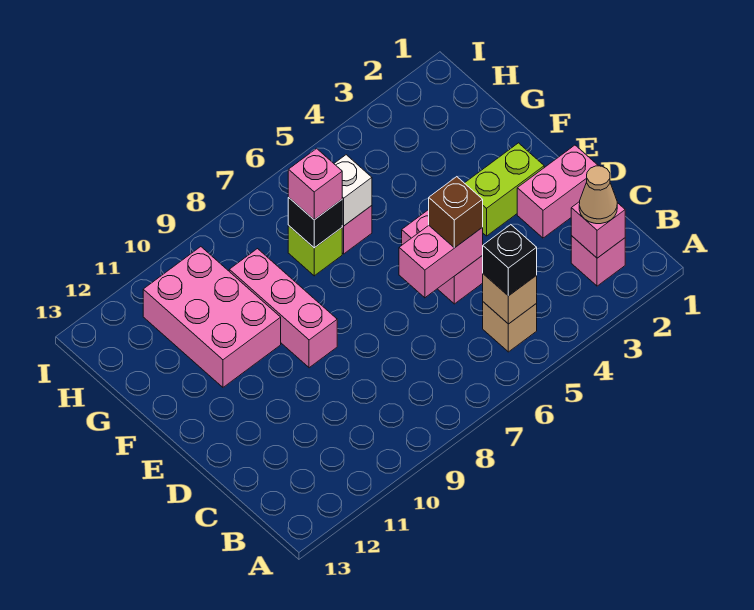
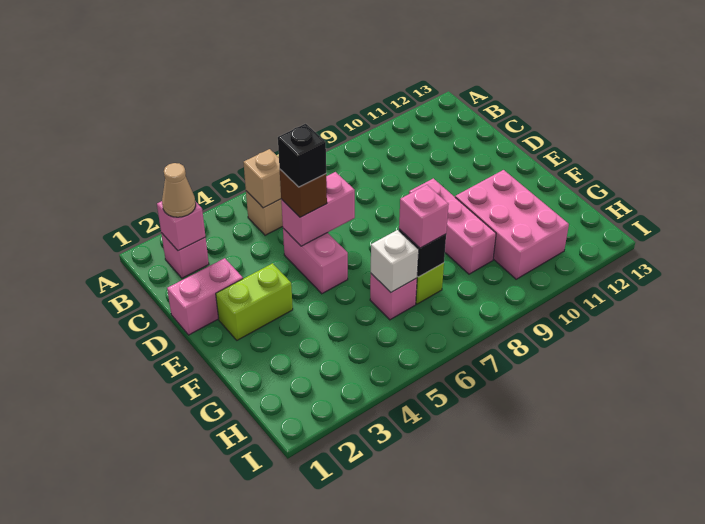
black 1x1 brick [482,225,537,296] -> black 1x1 brick moved to [278,124,326,187]

